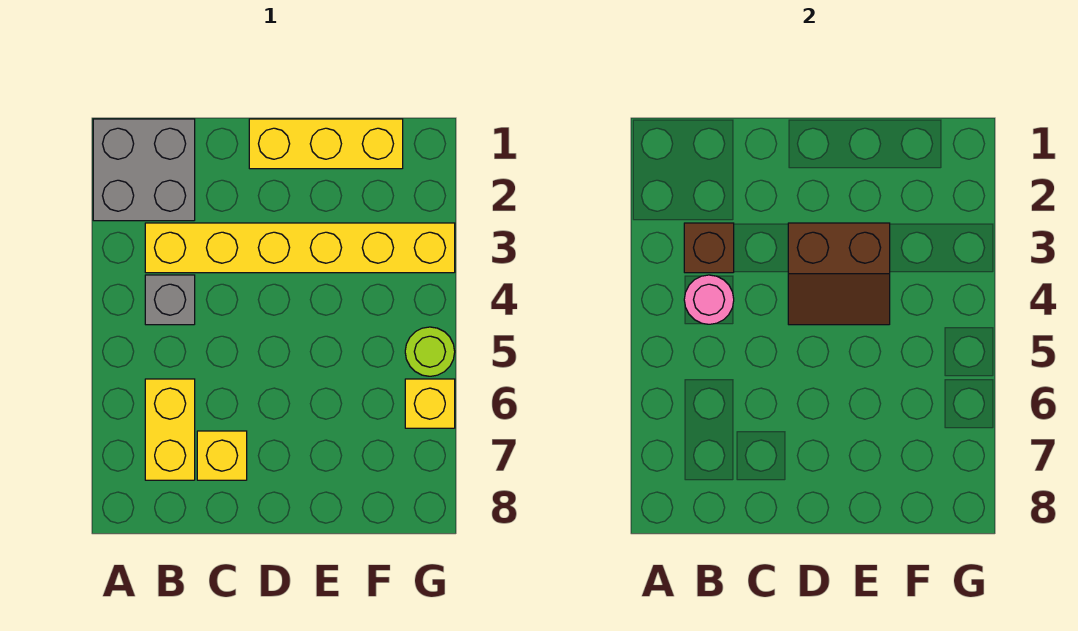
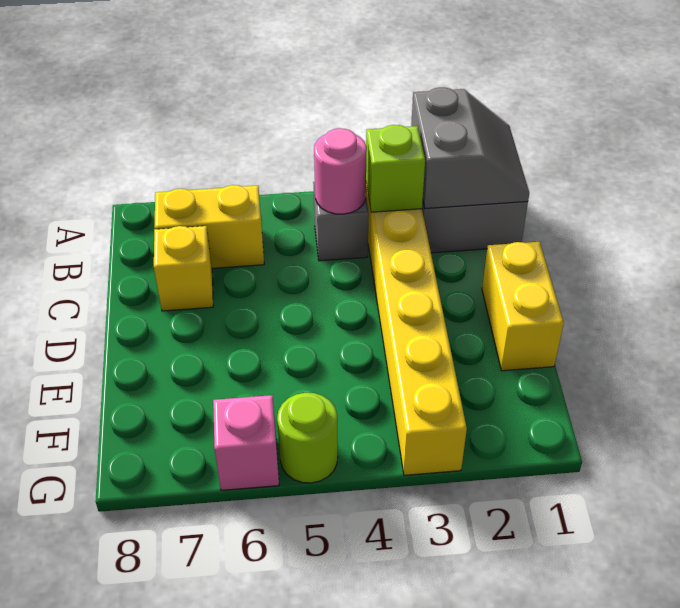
none -> grey 2x2 slope [411,87,529,209]
brown 1x1 brick [684,223,734,273] -> lime 1x1 brick [366,125,425,212]
yellow 1x3 brick [249,119,403,169] -> yellow 1x2 brick [482,242,564,371]
brown 2x2 slope [788,223,890,325] -> none
yellow 1x1 brick [405,379,455,428] -> pink 1x1 brick [213,395,279,490]

